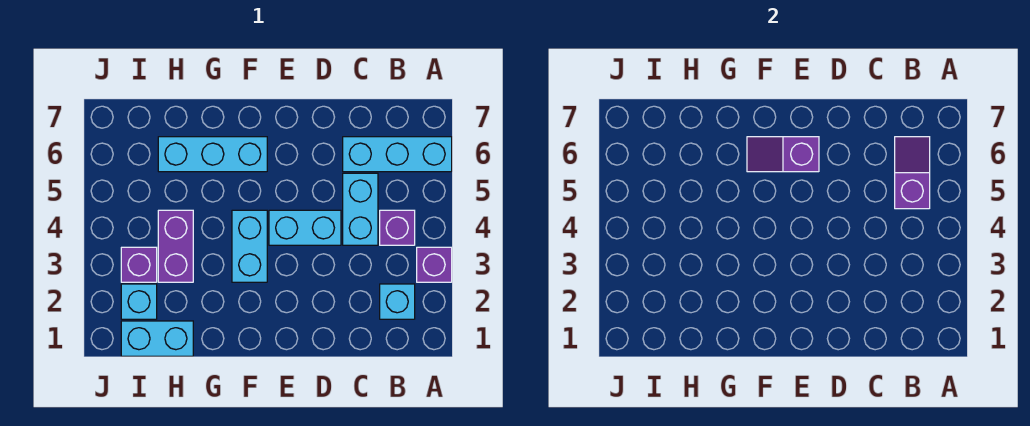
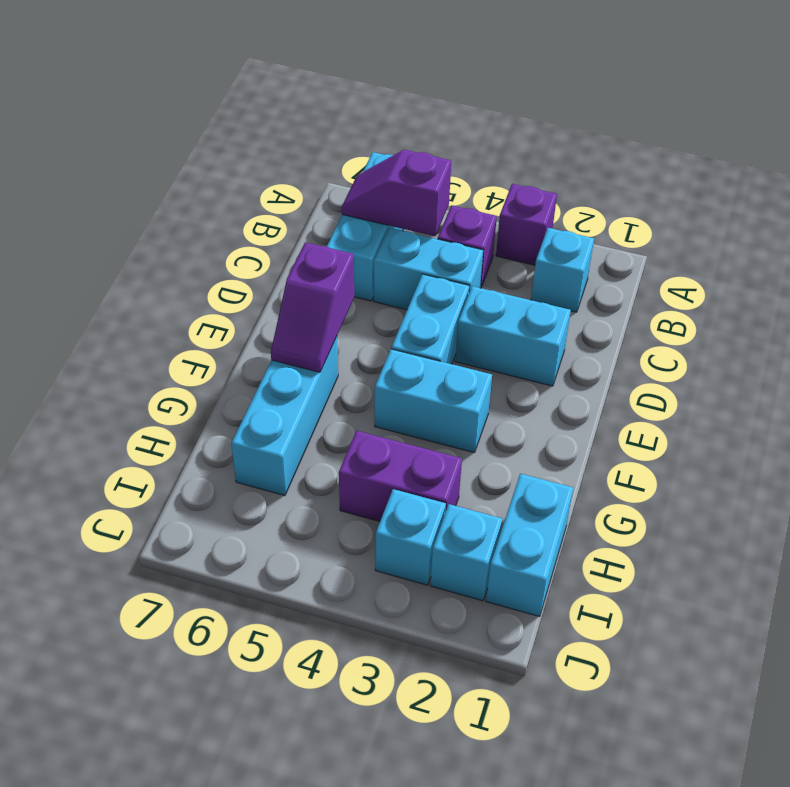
none -> cyan 1x2 brick [455,286,571,386]
purple 1x1 brick [121,247,157,282] -> cyan 1x1 brick [375,489,446,585]

